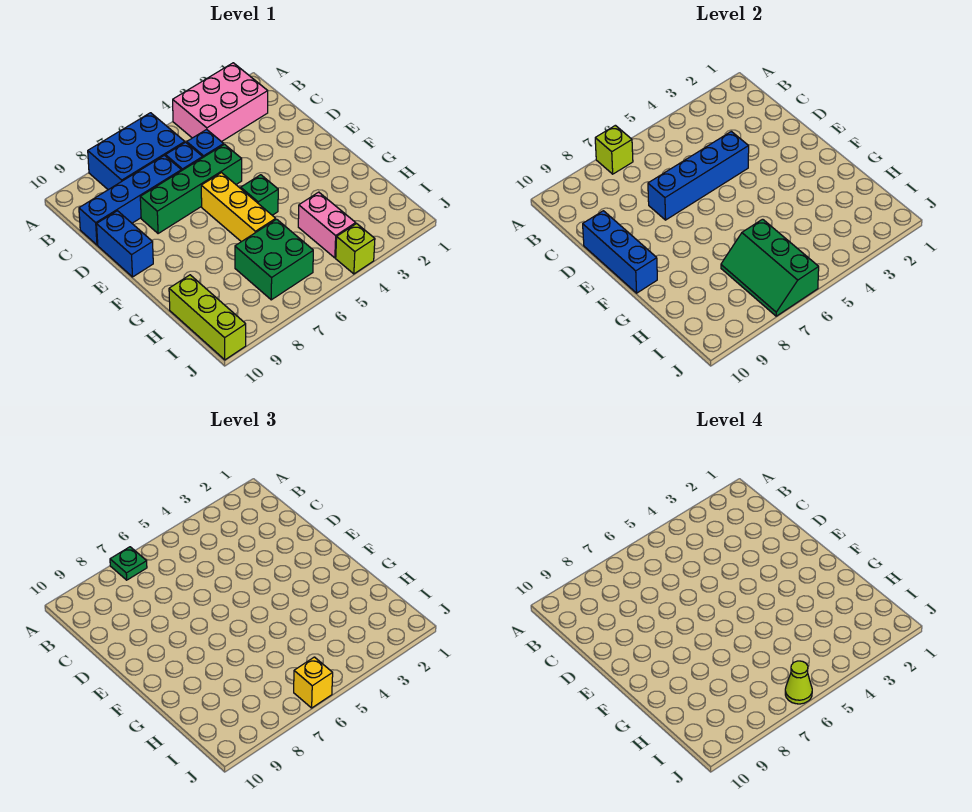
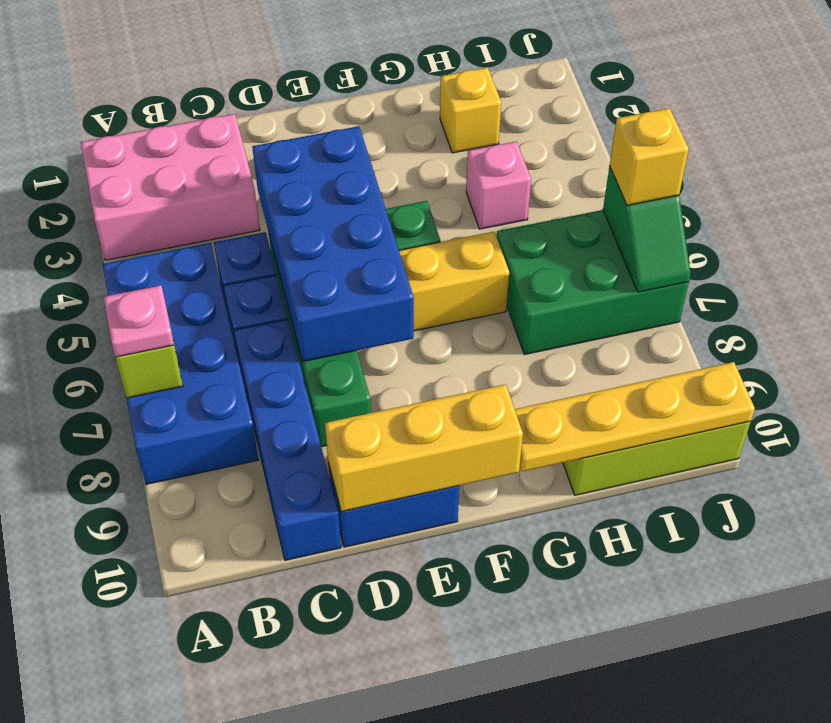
pink 2x3 brick [173,63,268,142] -> pink 2x3 brick turned to [81,114,260,260]
blue 2x3 brick [88,113,185,190] -> blue 2x4 brick [103,243,259,484]
green 1x1 plate [110,547,147,580] -> pink 1x1 plate [104,285,174,357]
blue 1x4 brick [648,131,749,220] -> blue 2x4 brick [252,126,414,362]
blue 1x3 brick [583,211,657,293] -> yellow 1x3 brick [325,384,523,512]
none -> yellow 1x4 plate [515,362,755,472]
none -> yellow 1x1 brick [440,68,501,153]
pink 1x2 brick [298,192,356,258] -> pink 1x1 brick [466,141,531,229]
green 2x2 brick [235,219,313,300] -> green 2x3 brick [497,210,689,355]
green 2x3 slope [721,219,819,316] -> green 1x2 slope [603,166,691,292]
lime 1x1 brick [336,224,375,274] -> none
lime 1x1 cone [785,661,812,704] -> none

